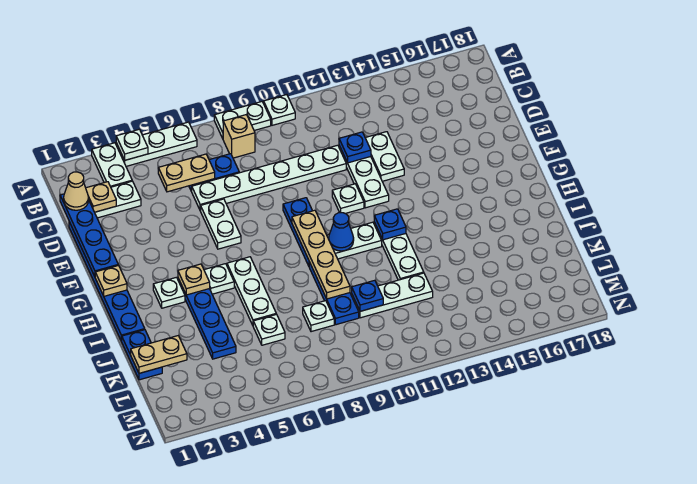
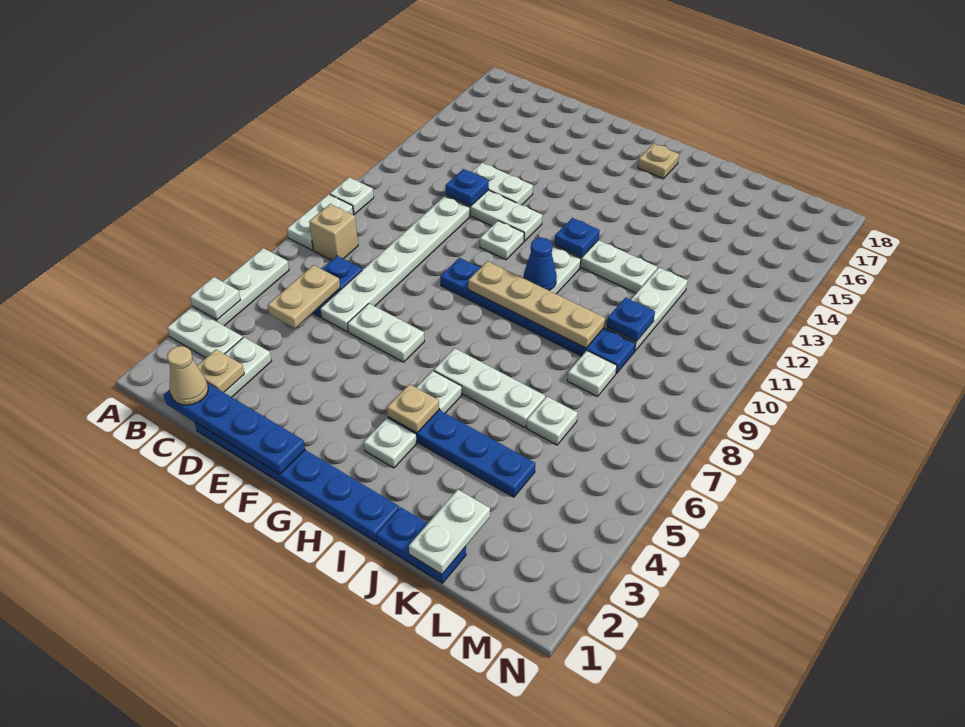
tan 1x1 plate [95,265,127,296] -> tan 1x1 plate moved to [638,144,679,179]
tan 1x2 plate [131,336,187,373] -> white 1x2 plate [409,490,490,574]

